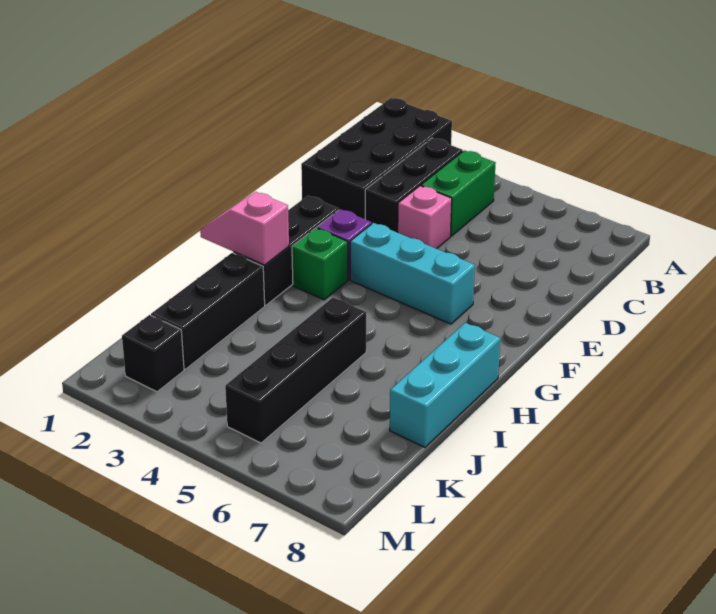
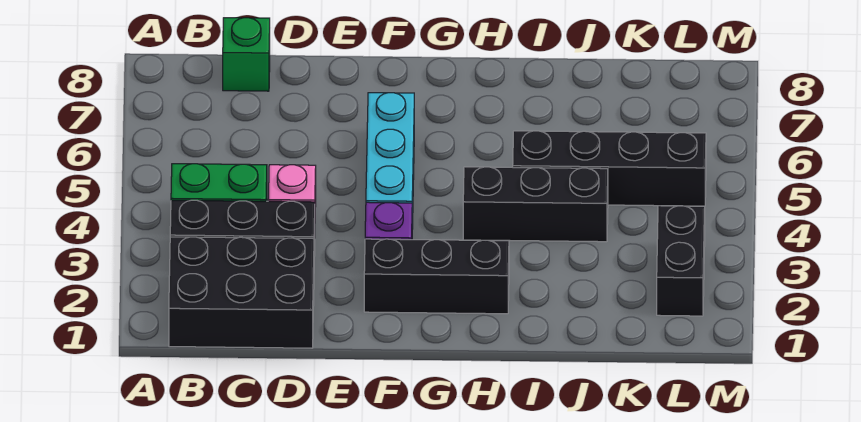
black 2x4 brick [301,98,452,219] -> black 2x3 brick [169,237,314,348]
green 1x1 brick [292,228,348,300] -> green 1x1 brick moved to [223,18,270,91]
pink 1x2 slope [200,192,289,265] -> none
cyan 1x3 brick [390,323,500,447] -> none
black 1x3 brick [151,253,265,369] -> black 1x3 brick moved to [463,167,608,242]
black 1x1 brick [122,315,184,392] -> black 1x2 brick [657,206,705,316]

